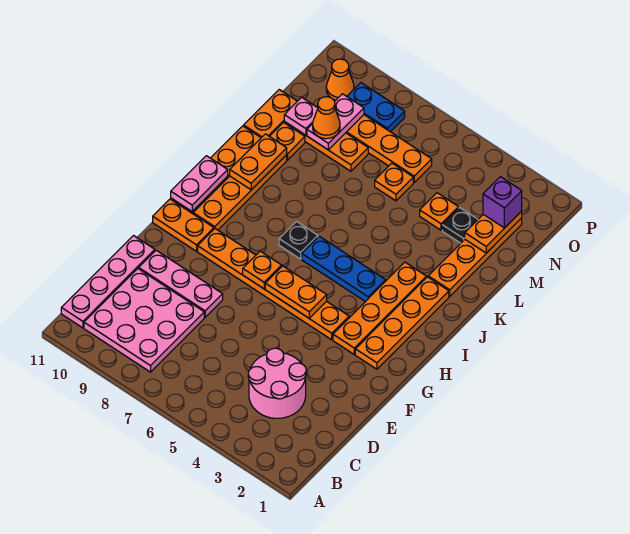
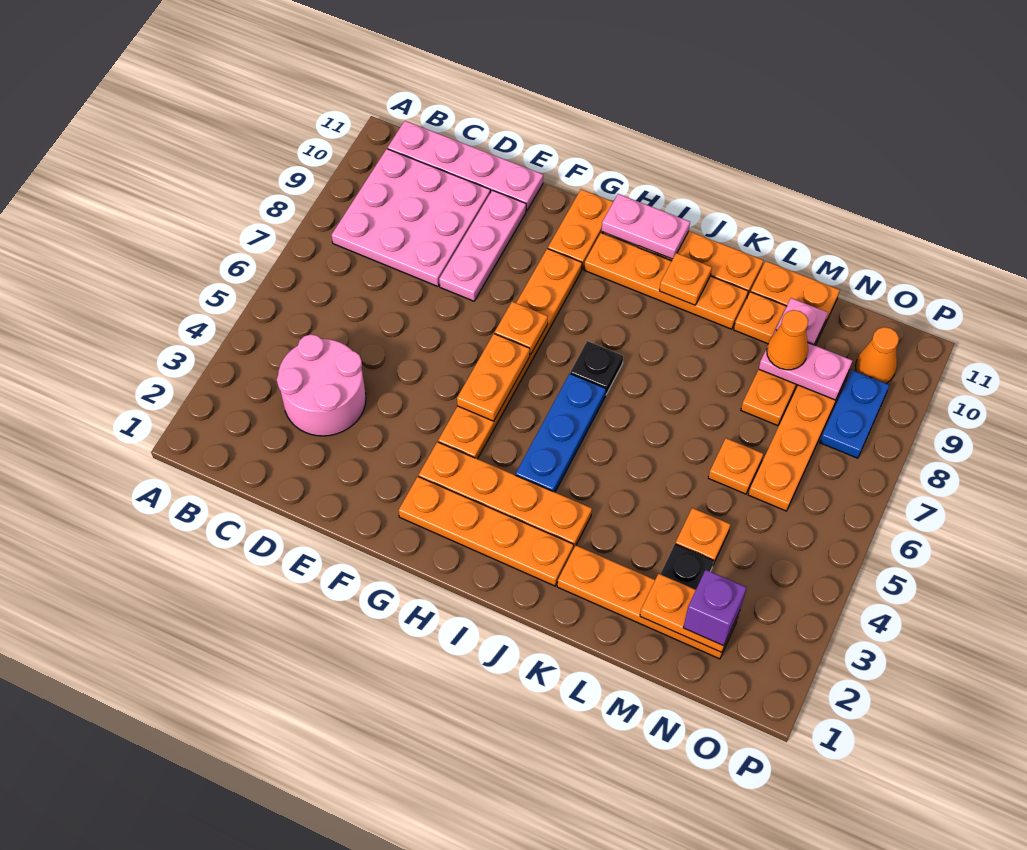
orange 1x2 plate [230,134,287,190] -> orange 1x1 plate [659,253,712,305]

